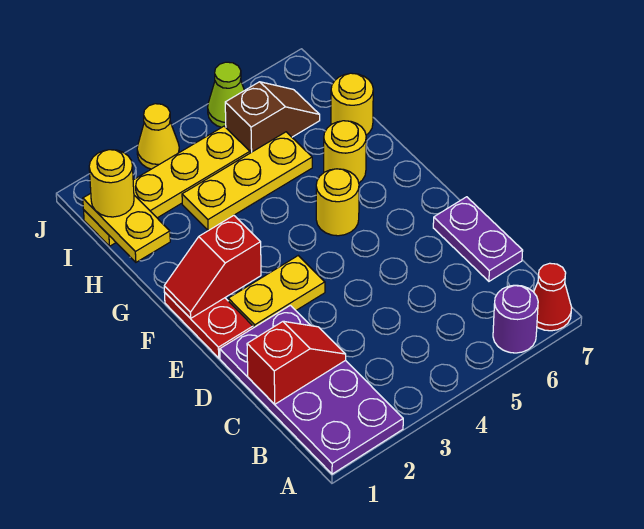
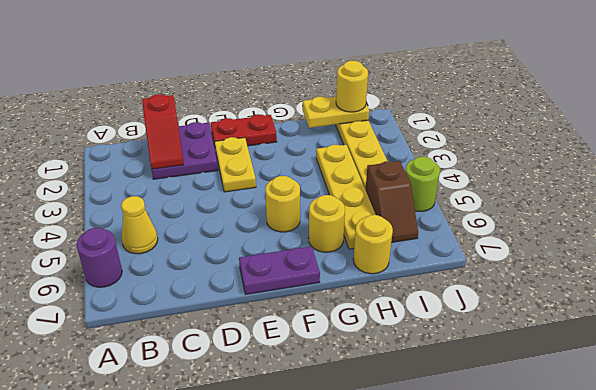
purple 2x4 plate [220,305,403,474] -> purple 2x2 plate [152,122,218,179]
red 1x1 cone [534,263,572,331] -> none
purple 1x2 plate [433,197,523,281] -> purple 1x2 plate moved to [239,246,320,294]
red 1x2 slope [164,216,261,318] -> none
yellow 1x3 plate [182,132,312,230] -> yellow 1x4 plate [316,145,376,249]
yellow 1x1 cone [137,104,180,169] -> yellow 1x1 cone moved to [121,196,158,254]
lime 1x1 cone [208,62,244,127] -> lime 1x1 round brick [405,157,440,211]

